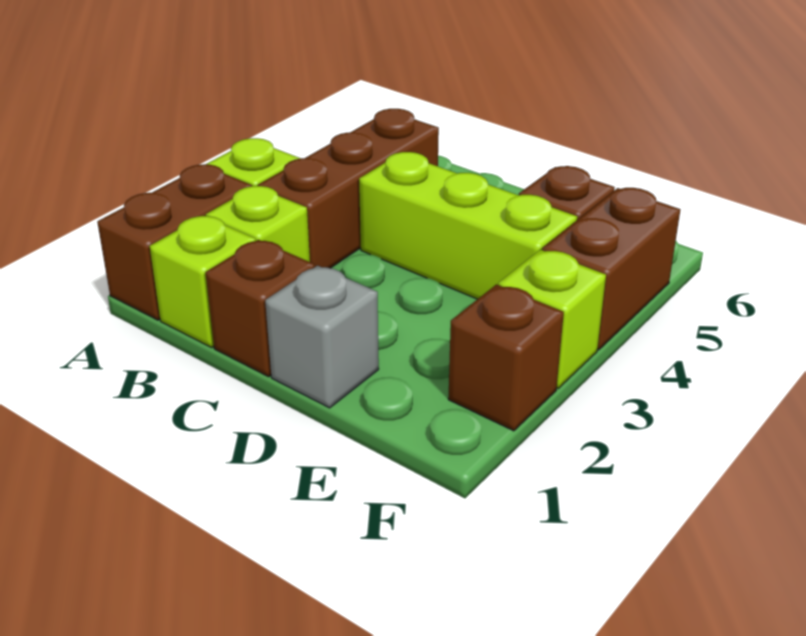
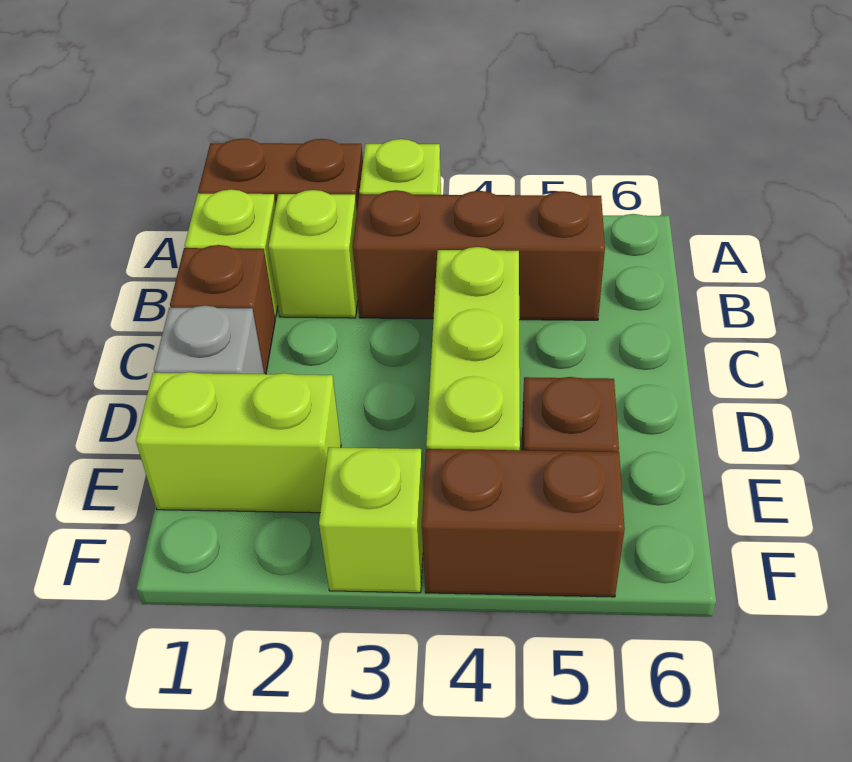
none -> lime 1x2 brick [136,372,341,513]
brown 1x1 brick [448,284,564,431] -> none

